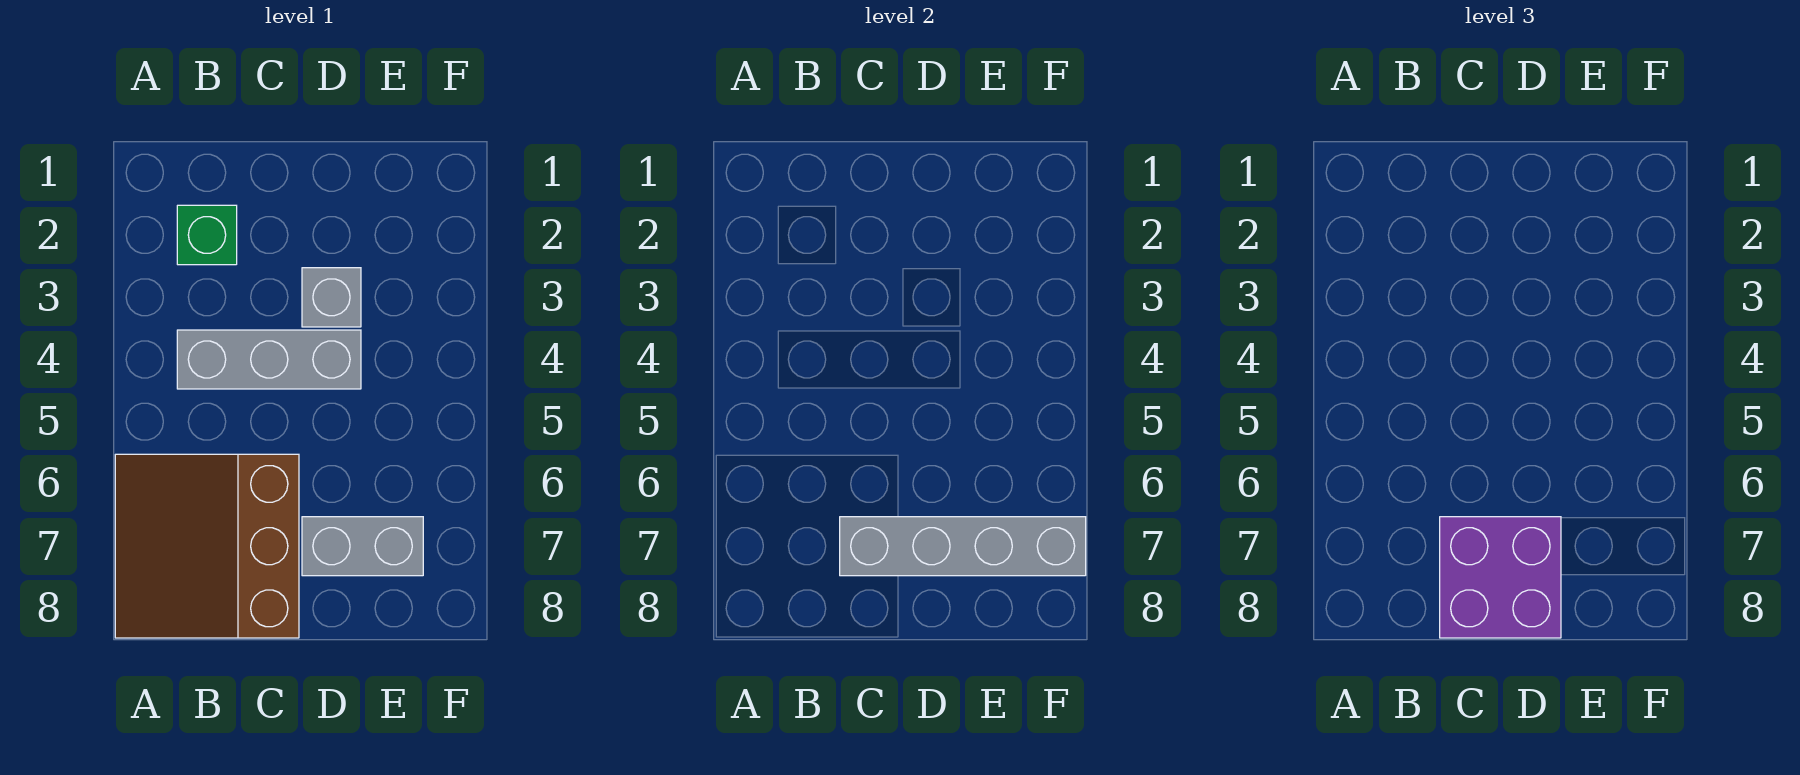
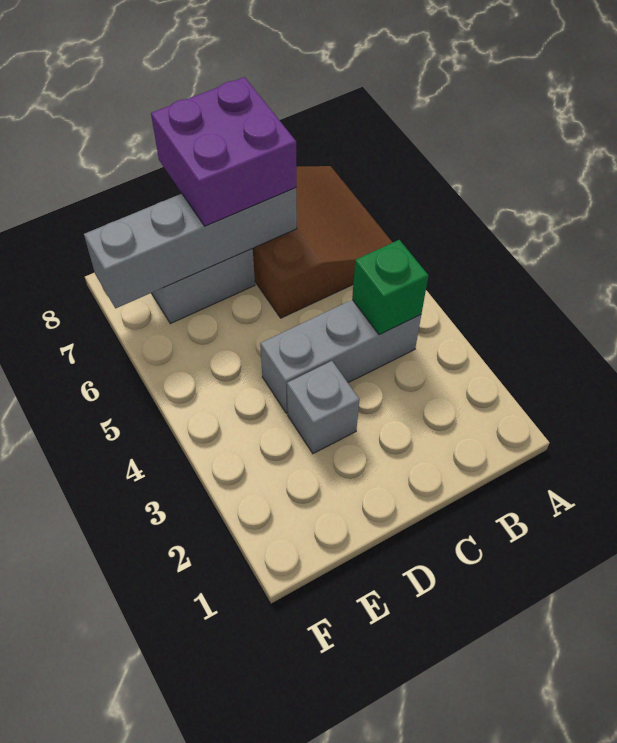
green 1x1 brick [177,205,237,265] -> green 1x1 brick moved to [352,240,428,335]

